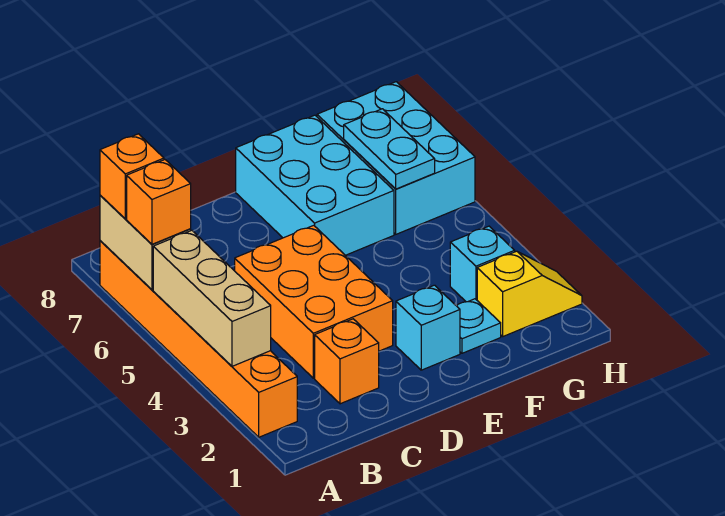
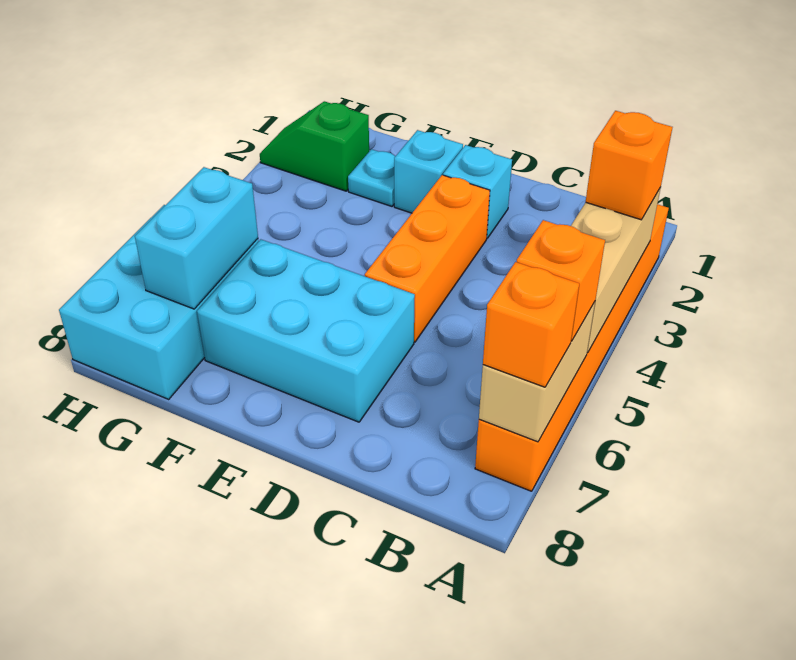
orange 1x1 brick [315,319,379,404] -> orange 1x1 brick moved to [586,111,672,220]
orange 2x3 brick [235,225,393,378] -> orange 1x3 brick [365,175,490,342]
cyan 2x3 brick [236,115,394,255] -> cyan 2x3 brick turned to [197,239,415,422]
yellow 1x2 slope [477,251,582,336] -> green 1x2 slope [260,101,369,191]
cyan 1x1 brick [450,226,515,302] -> cyan 1x1 brick moved to [443,145,512,238]
cyan 1x2 plate [344,109,435,189] -> cyan 1x2 brick [135,167,258,309]

